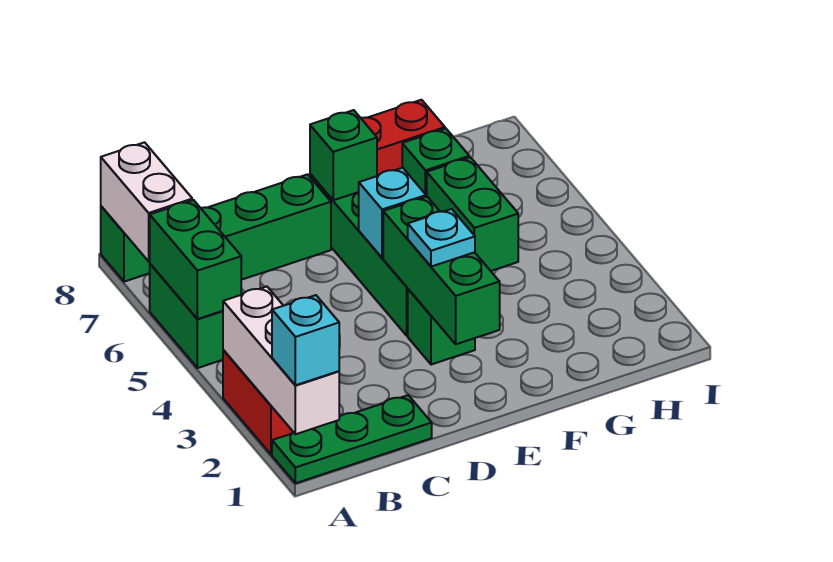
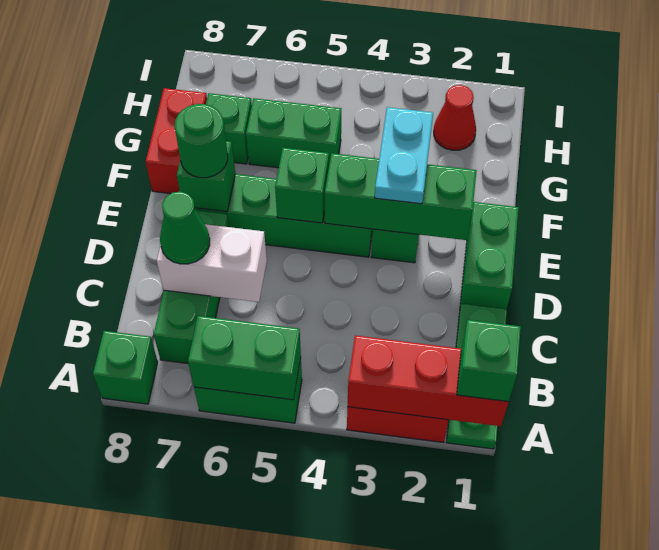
white 1x3 brick [223,287,339,434] -> red 1x3 brick [348,335,509,426]
cyan 1x1 brick [272,295,339,385] -> green 1x1 brick [457,320,521,402]
white 1x2 brick [101,142,192,261] -> white 1x2 brick moved to [157,224,267,302]
none -> green 1x1 cone [160,192,210,264]
none -> green 1x2 brick [460,202,519,309]
cyan 1x1 plate [408,209,475,267] -> cyan 1x2 plate [375,107,433,204]
cyan 1x1 brick [359,168,426,258] -> green 1x1 brick [275,148,329,223]
none -> green 1x1 round brick [175,104,228,178]
none -> red 1x1 cone [434,85,476,150]

